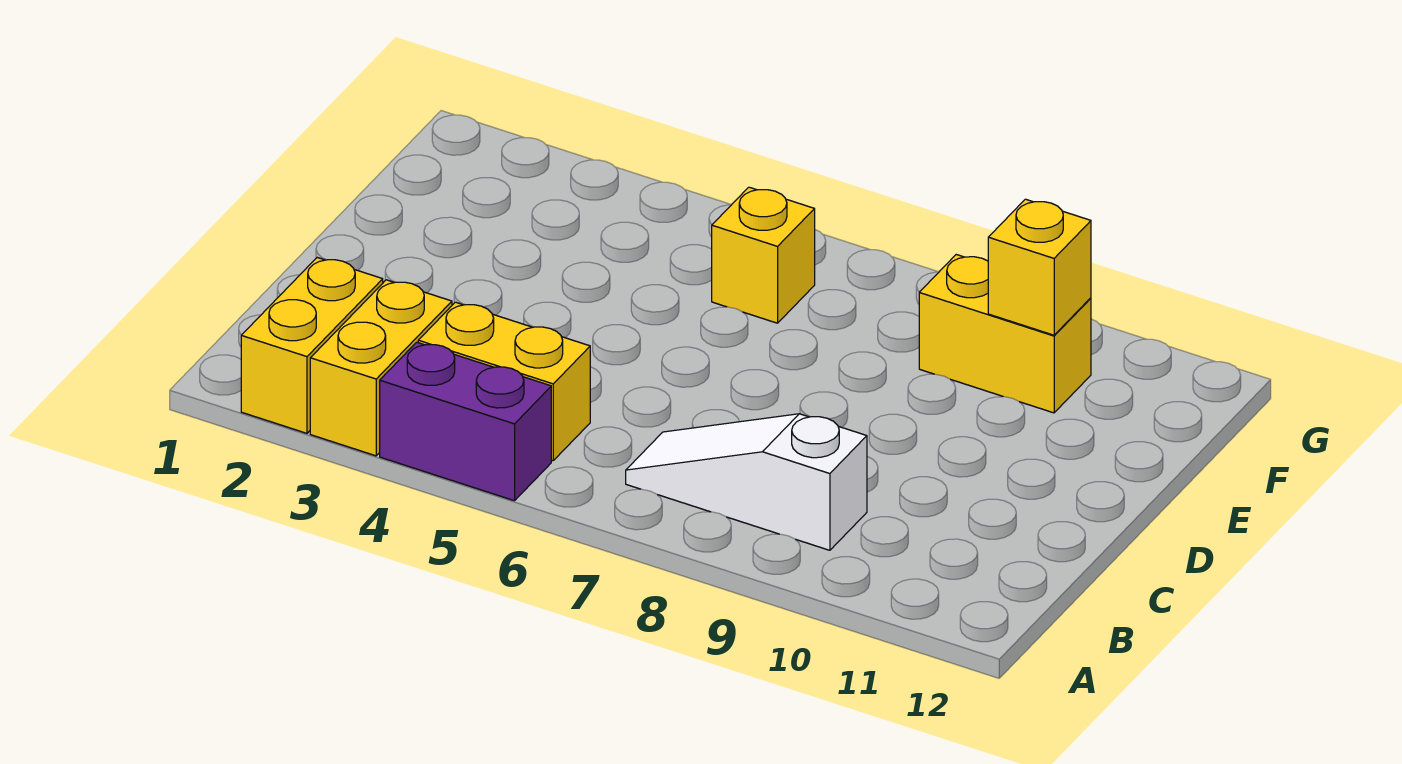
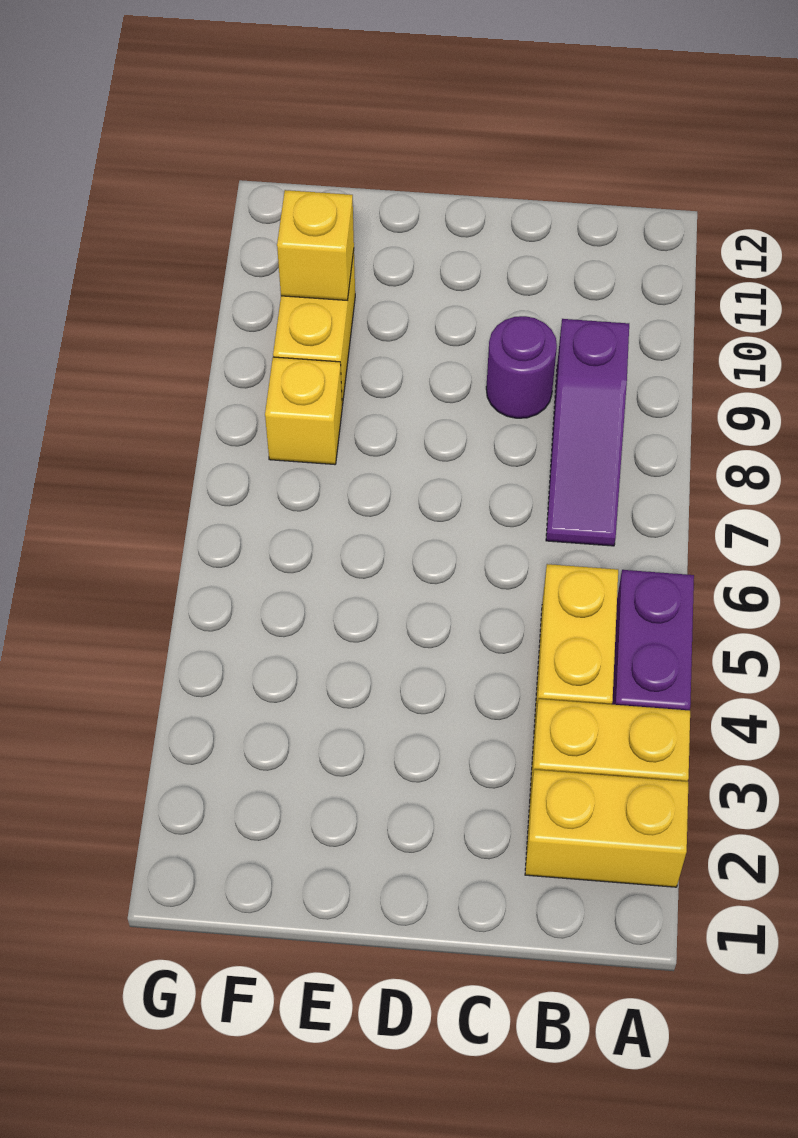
white 1x3 slope [626,414,867,550] -> purple 1x3 slope [546,319,629,546]
none -> purple 1x1 round brick [486,316,557,418]
yellow 1x1 brick [712,187,815,323] -> yellow 1x1 brick moved to [265,357,342,465]

